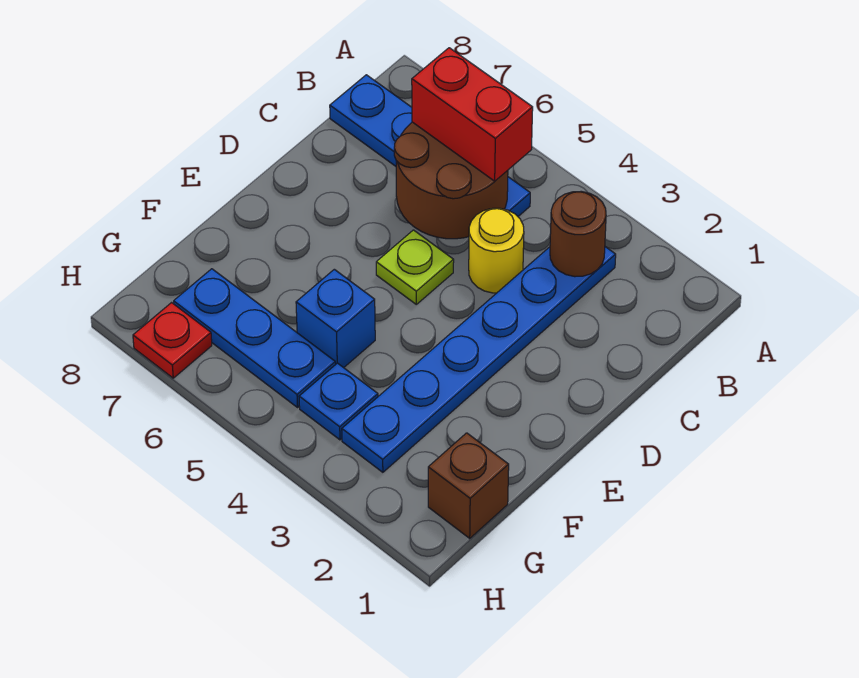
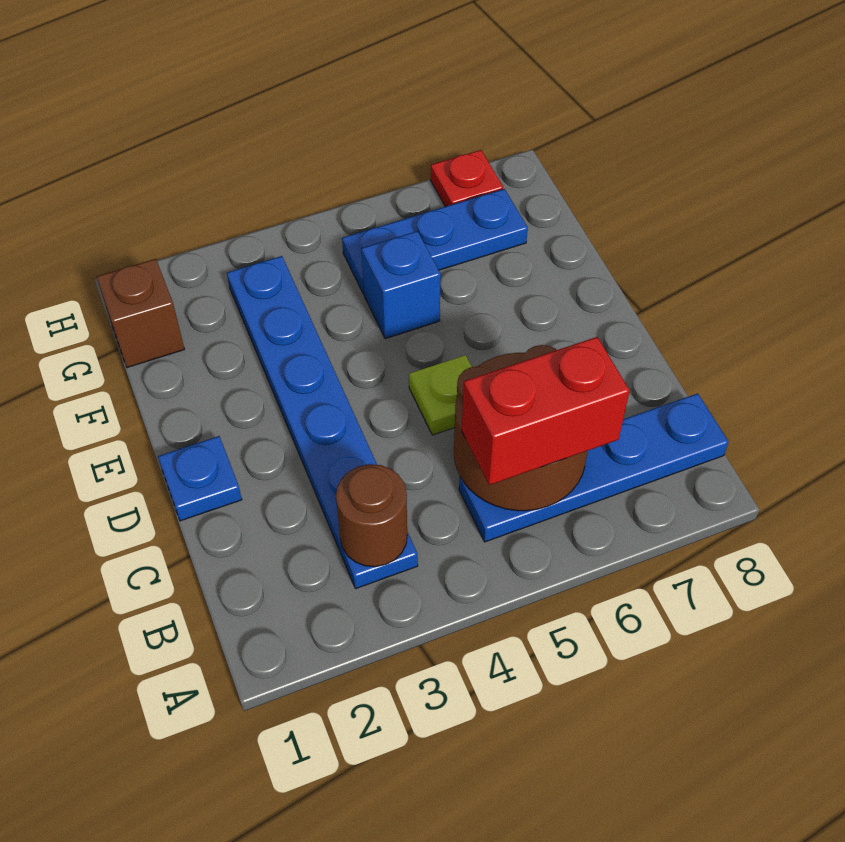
yellow 1x1 round brick [469,208,524,293] -> none
blue 1x1 plate [299,363,378,440] -> blue 1x1 plate moved to [158,436,242,521]

